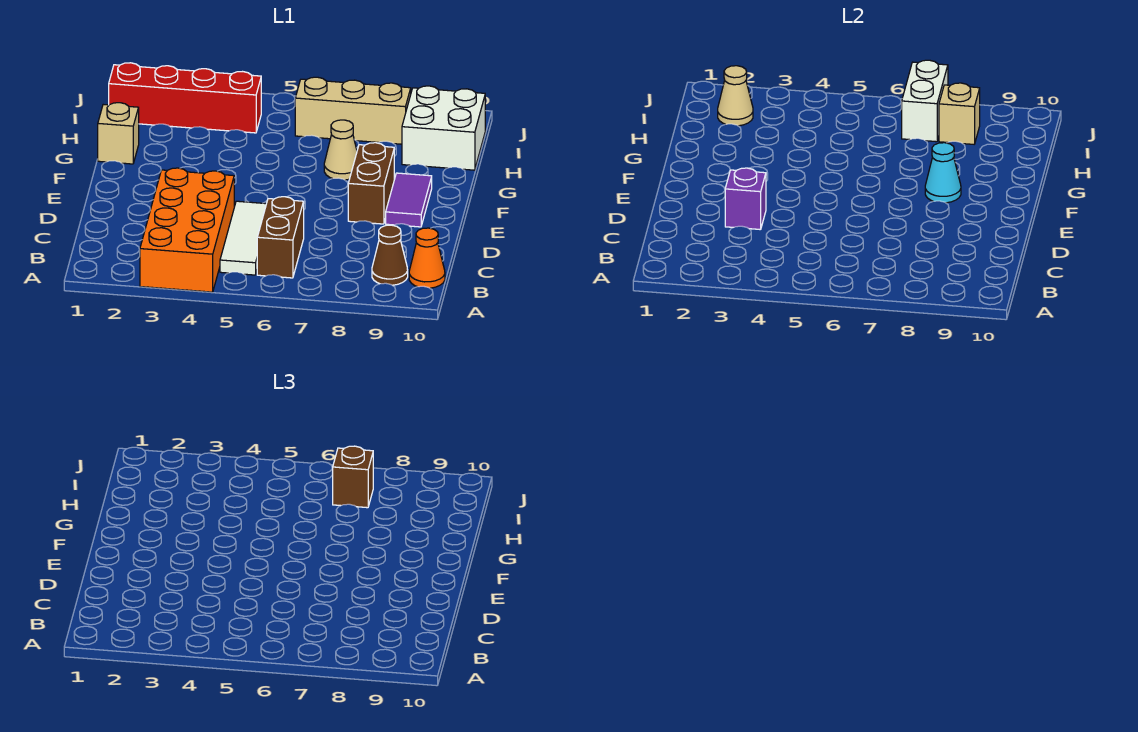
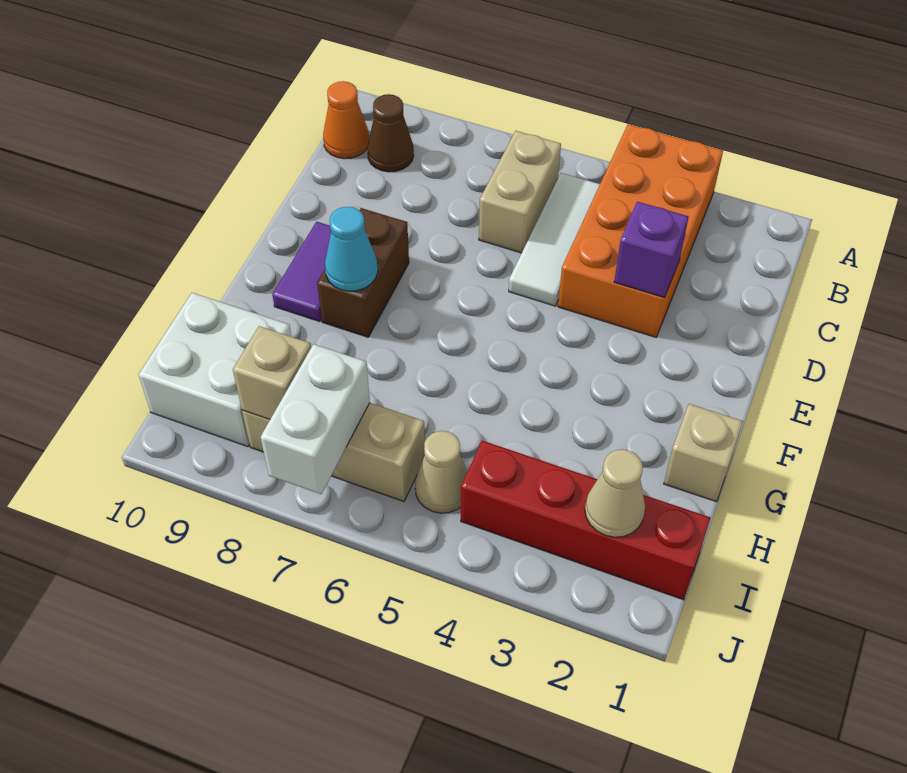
brown 1x2 brick [257,197,304,278] -> tan 1x2 brick [479,131,561,253]
tan 1x1 cone [324,120,357,180] -> tan 1x1 cone moved to [415,431,467,513]
brown 1x1 brick [333,446,373,508] -> none

